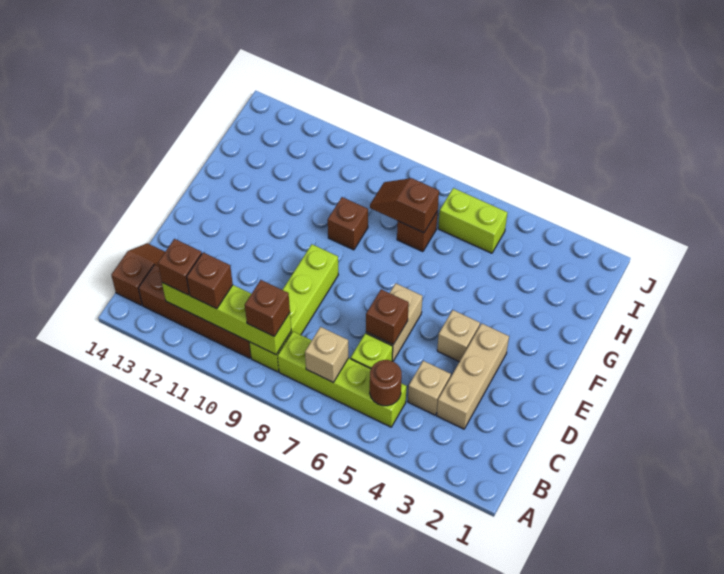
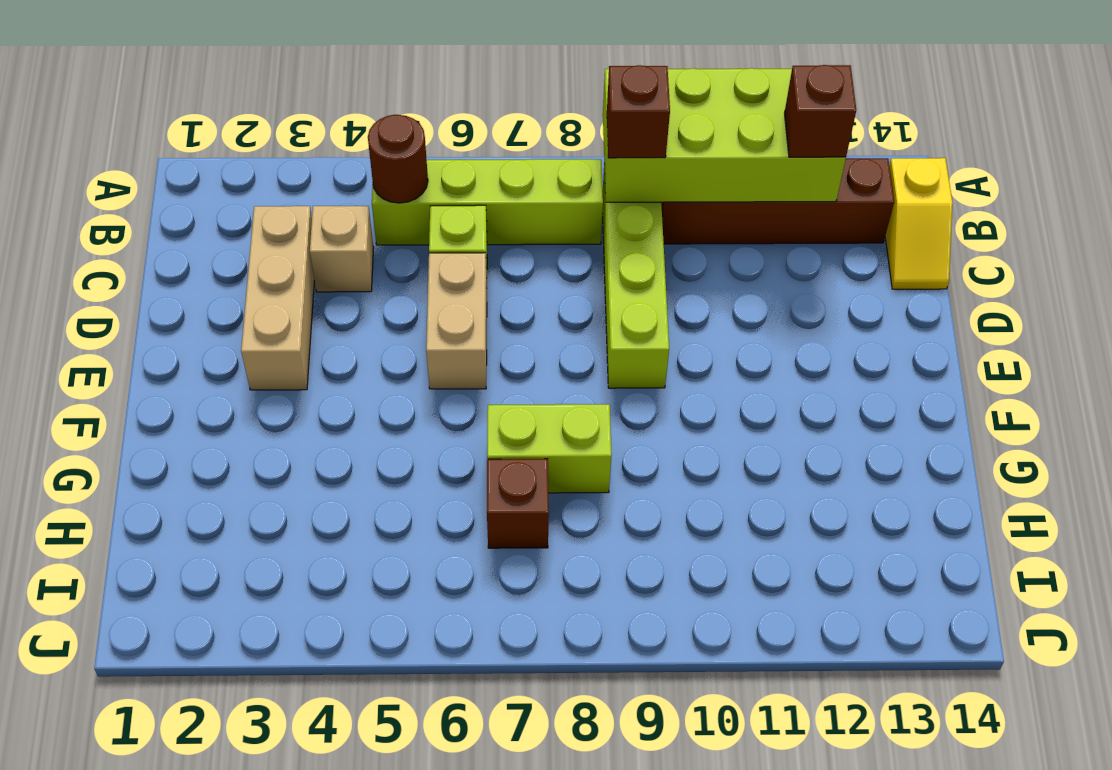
tan 1x1 brick [305,327,348,382] -> none
lime 1x4 brick [162,283,291,355] -> lime 2x4 brick [603,68,846,202]
brown 1x1 brick [187,253,233,309] -> none
brown 1x2 slope [111,243,165,305] -> yellow 1x2 slope [885,158,953,289]
brown 1x1 brick [366,289,409,344] -> none
tan 1x1 brick [437,310,480,362] -> none
brown 1x1 brick [328,197,368,250] -> none
brown 1x2 slope [370,178,439,233] -> none
lime 1x2 brick [438,188,508,253] -> lime 1x2 brick moved to [487,404,611,493]

